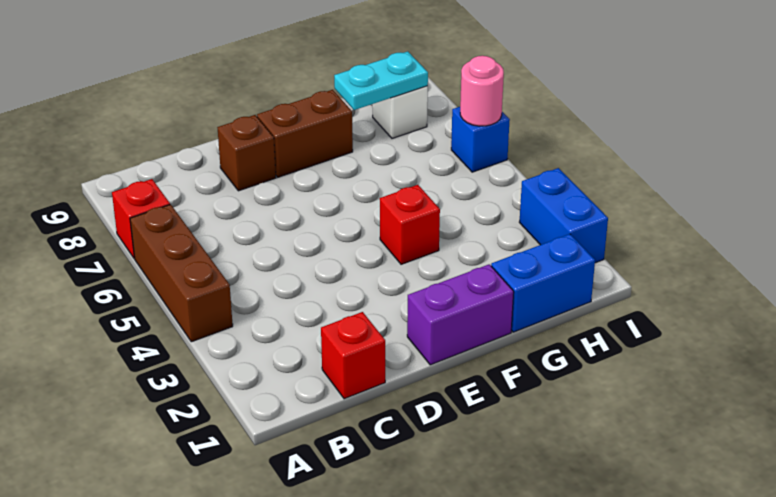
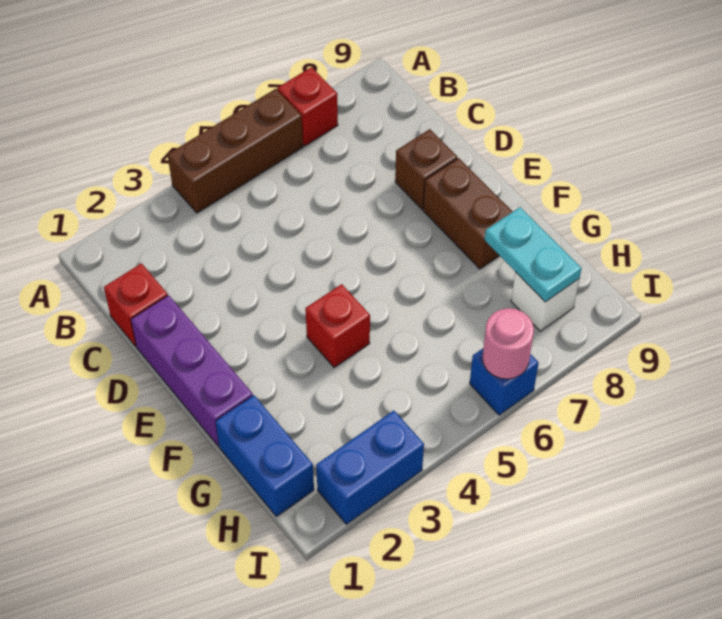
purple 1x2 brick [407,264,514,365] -> purple 1x3 brick [131,295,253,446]

